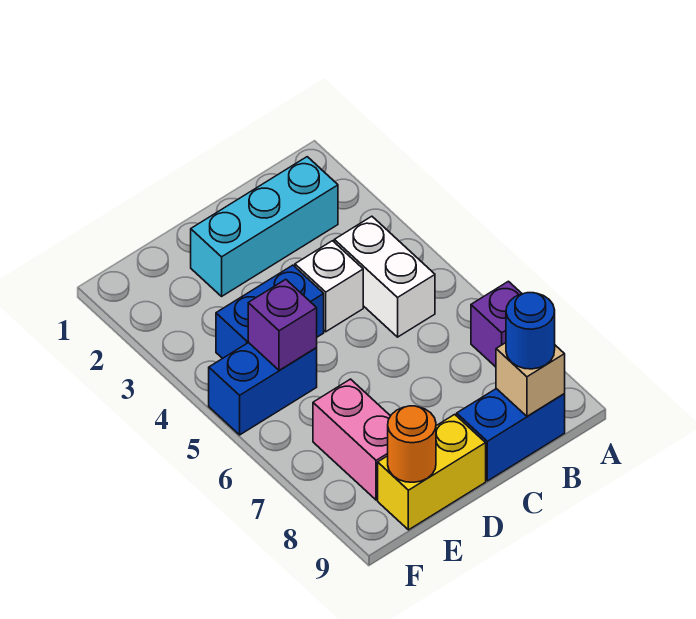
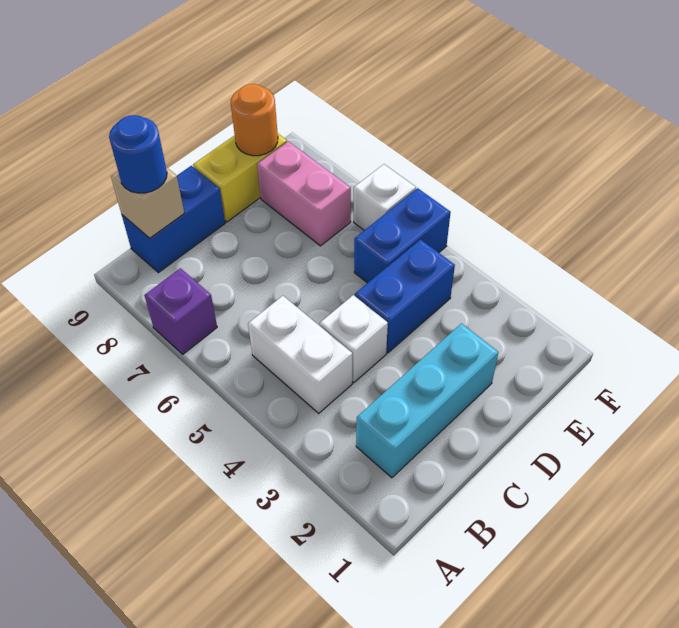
purple 1x1 brick [248,279,317,371] -> none
none -> white 1x1 brick [354,164,416,230]

